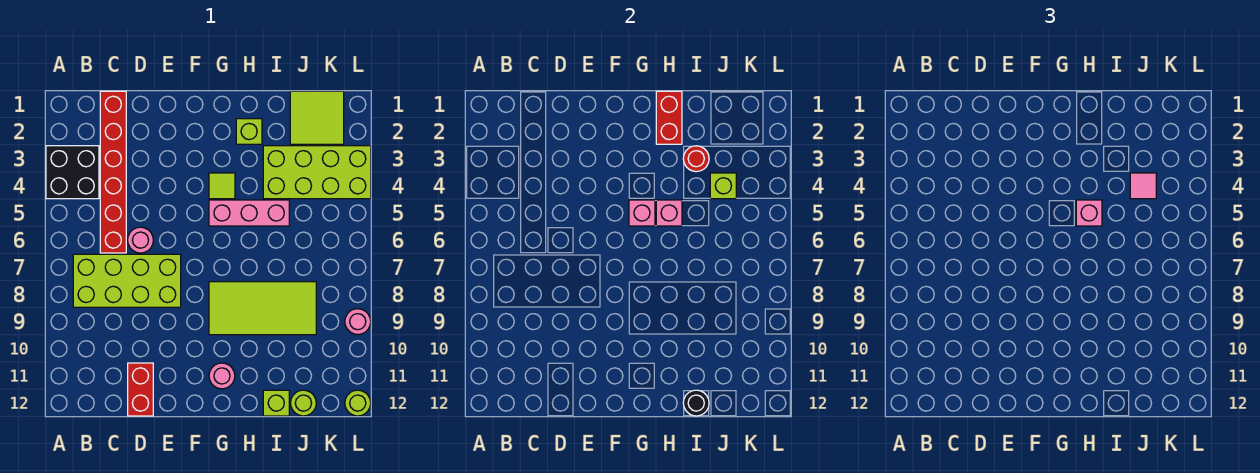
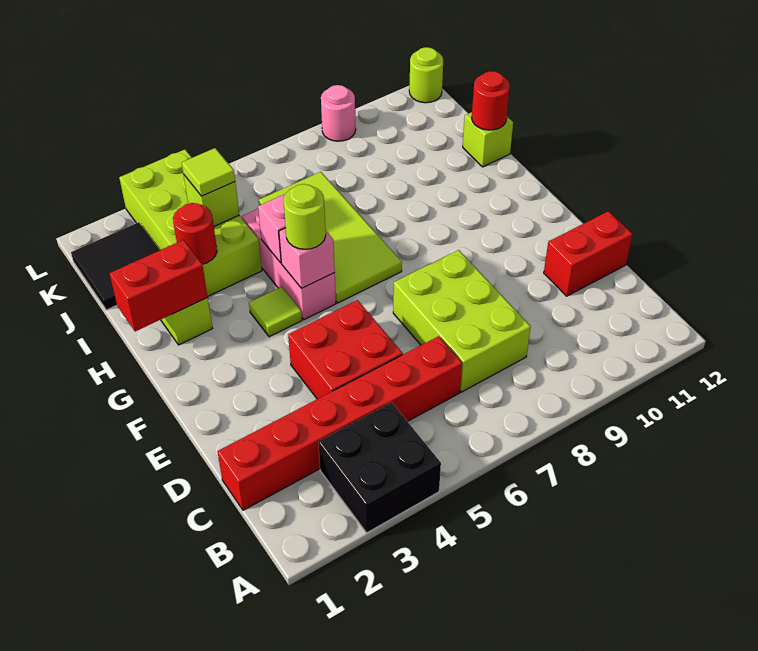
lime 2x4 brick [73,254,181,307] -> lime 2x3 brick [393,250,531,392]
none -> red 2x2 brick [288,300,403,399]
pink 1x1 round brick [128,227,153,253] -> none
lime 2x4 tile [209,282,316,335] -> lime 2x4 tile moved to [259,172,402,303]
pink 1x1 round brick [209,363,235,389] -> none
pink 1x1 brick [1076,200,1102,226] -> none
black 1x1 round brick [683,390,709,416] -> red 1x1 round brick [472,71,510,130]
lime 2x2 tile [290,91,344,144] -> black 2x2 tile [71,222,160,310]
pink 1x1 tile [1130,173,1156,199] -> lime 1x1 tile [182,148,235,196]
lime 1x1 round brick [291,390,316,416] -> lime 1x1 round brick moved to [283,184,326,249]

